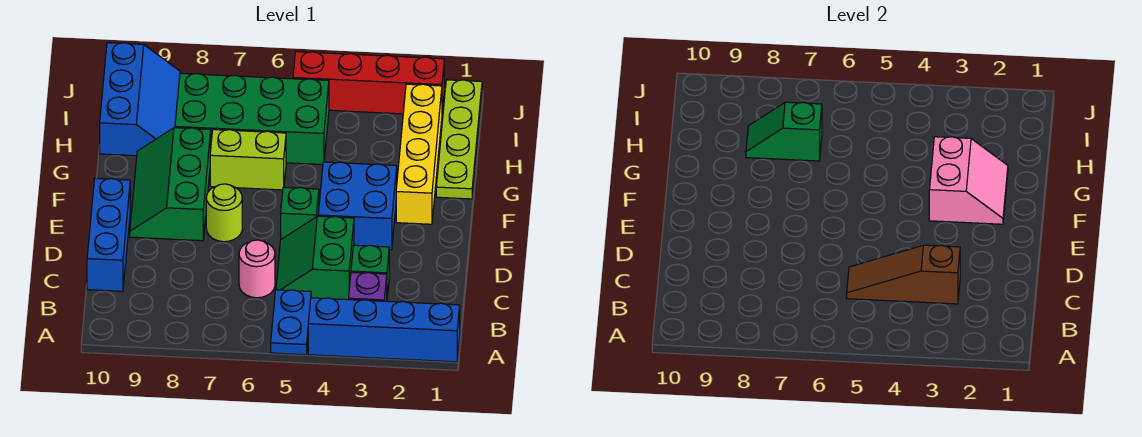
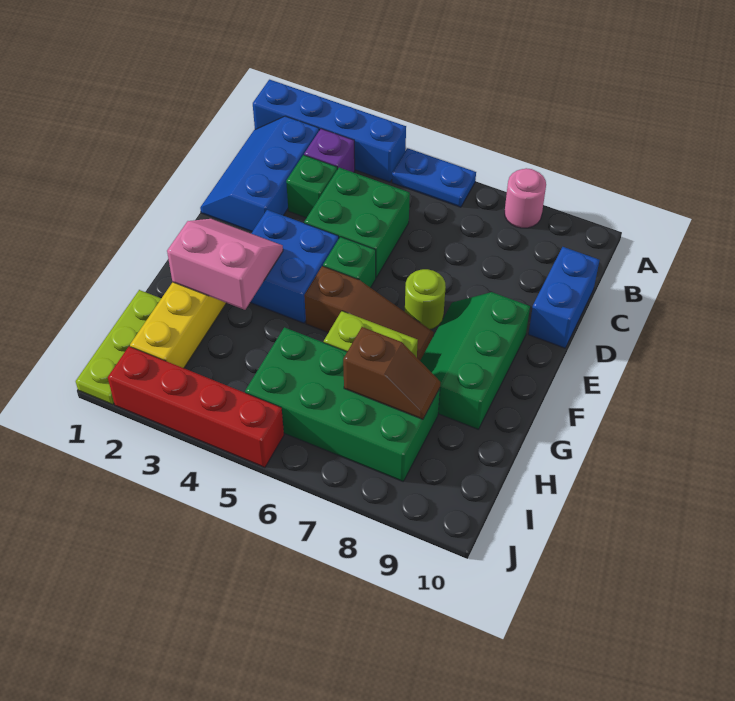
blue 1x2 plate [271,290,311,355] -> blue 1x2 plate turned to [392,148,476,207]
brown 1x3 slope [847,245,960,304] -> brown 1x3 slope moved to [304,266,434,360]
green 2x2 slope [276,216,354,300] -> green 2x2 brick [304,168,410,278]
pink 1x1 round brick [239,240,275,298] -> pink 1x1 round brick moved to [505,168,546,228]
blue 1x3 brick [87,178,130,291] -> blue 1x2 brick [529,247,599,348]
green 2x3 slope [130,128,211,241] -> green 2x3 slope turned to [420,292,530,429]
pink 2x2 slope [929,137,1008,224] -> pink 2x2 slope turned to [167,219,283,310]
lime 1x4 plate [436,80,482,199] -> lime 1x3 plate [76,290,161,405]
green 1x2 slope [746,102,822,161] -> brown 1x2 slope [343,327,440,419]
blue 2x3 slope [100,43,181,156] -> blue 2x3 slope moved to [200,116,319,232]

